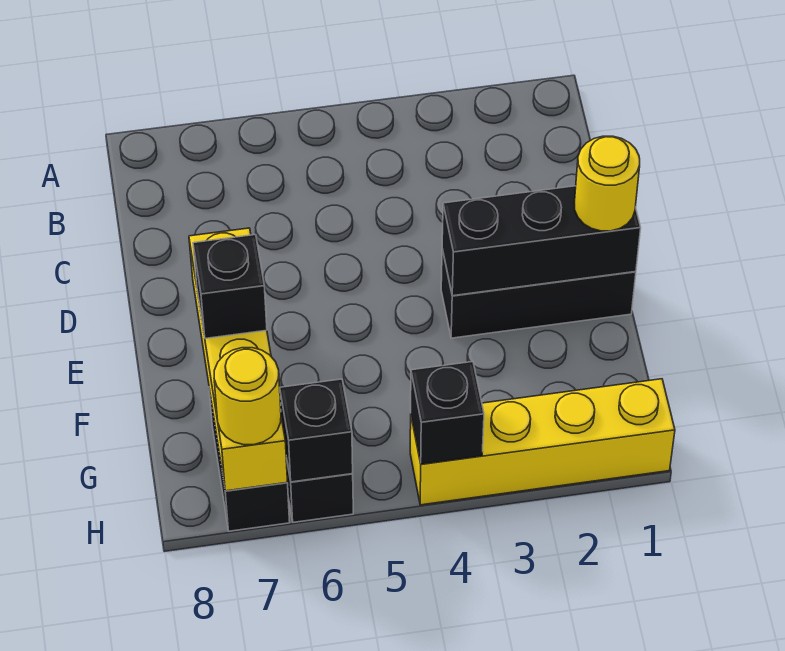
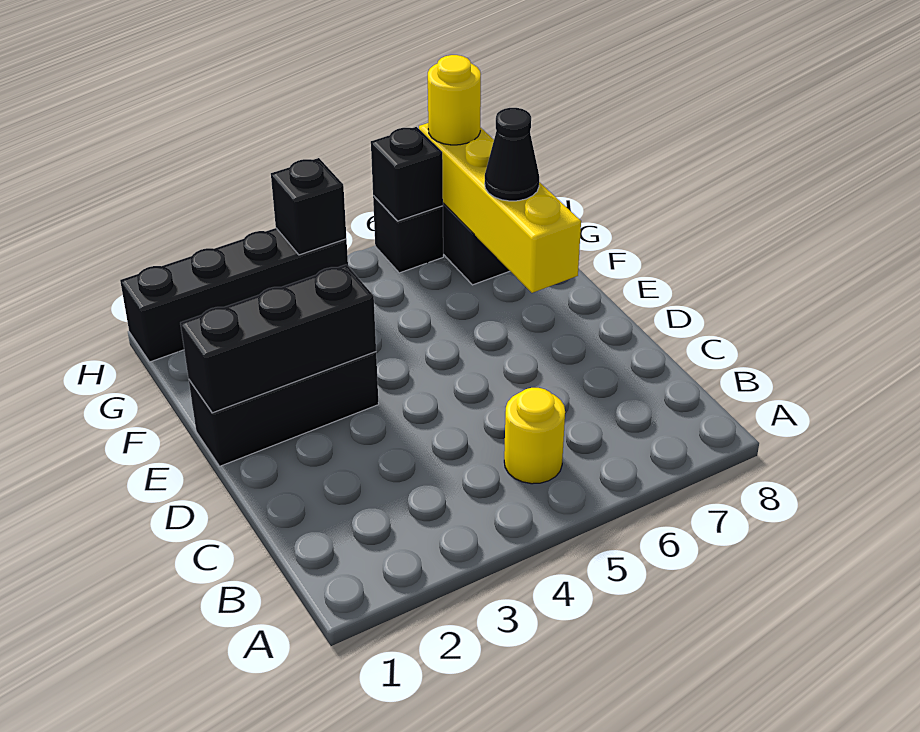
yellow 1x1 round brick [574,136,640,231] -> yellow 1x1 round brick moved to [504,388,565,484]
black 1x1 brick [193,235,267,338] -> black 1x1 cone [485,108,539,201]
yellow 1x4 brick [410,379,675,505] -> black 1x4 brick [120,228,348,362]

